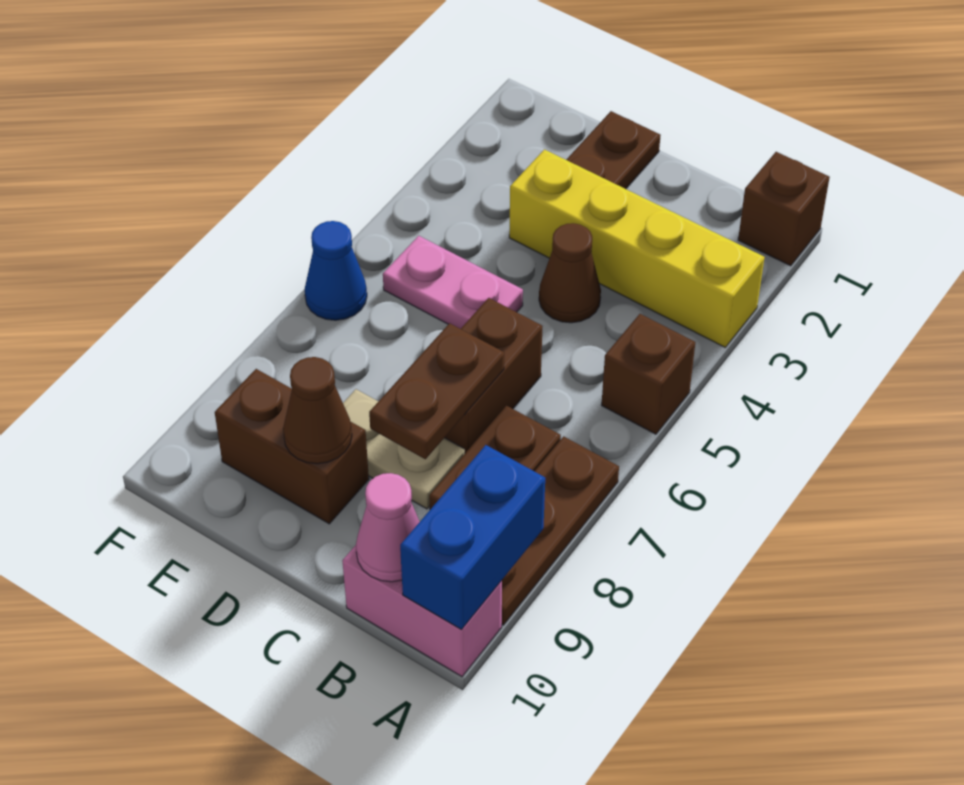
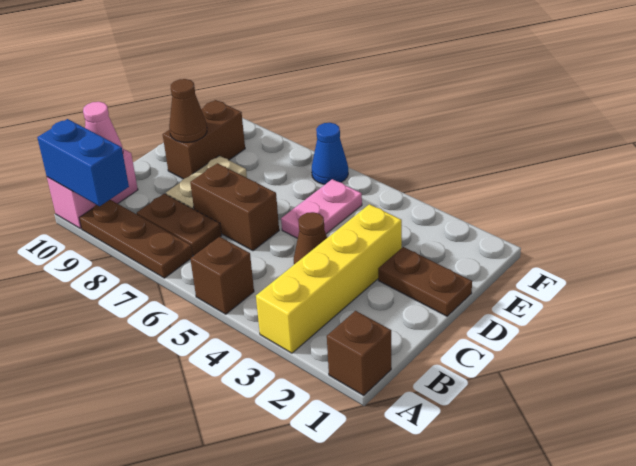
brown 1x2 plate [369,323,504,459] -> none

